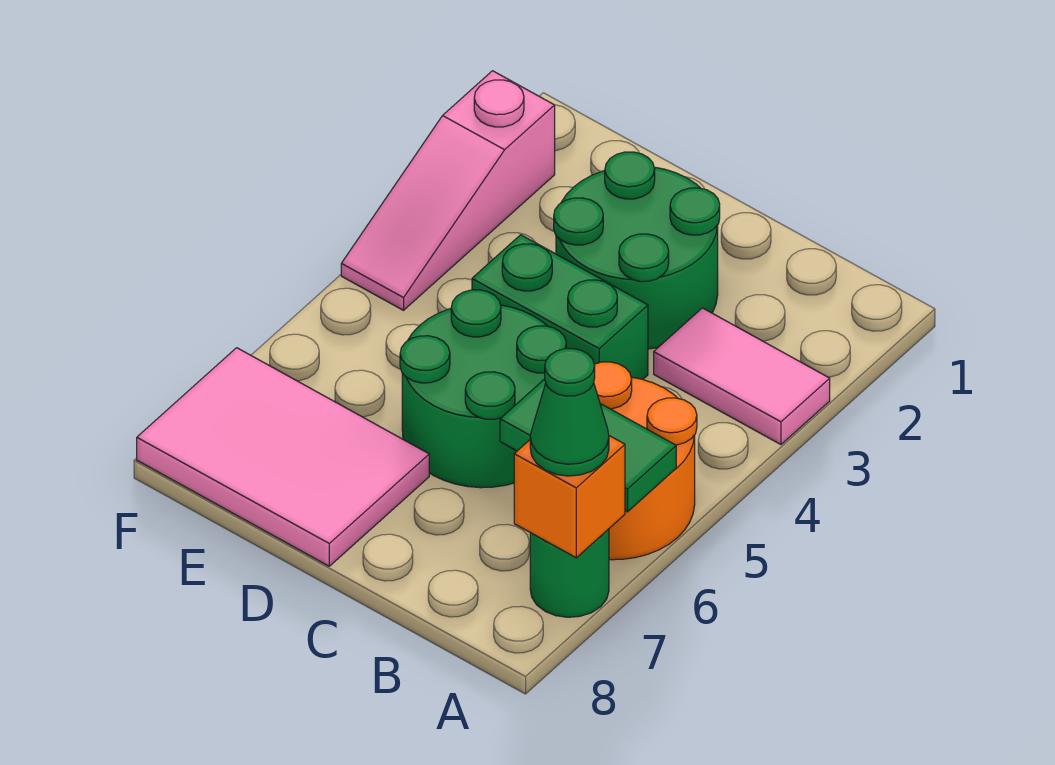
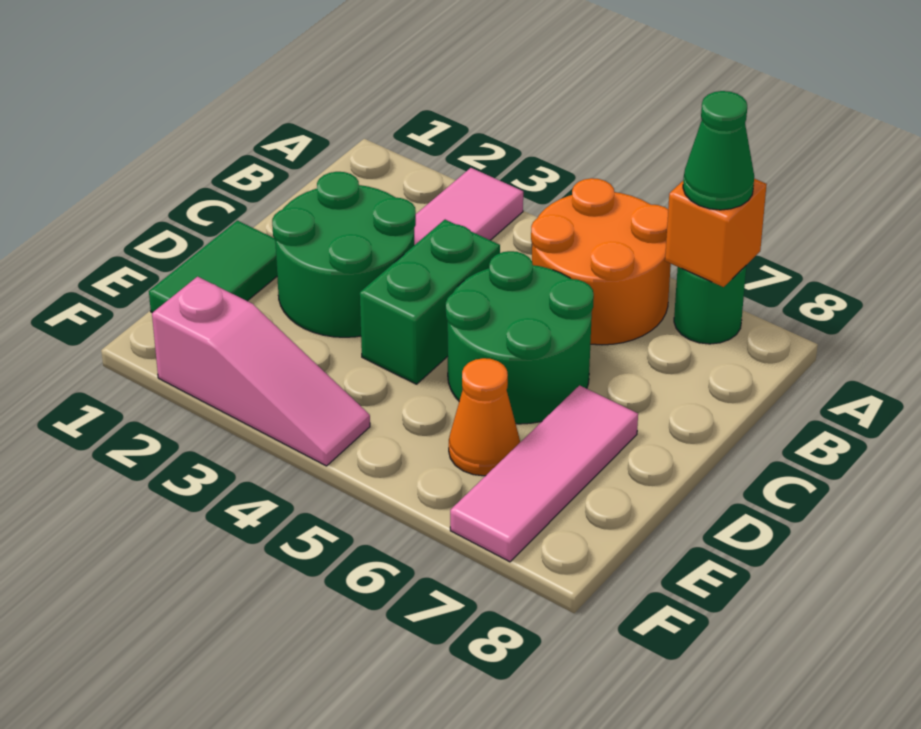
green 1x2 tile [500,379,676,512] -> green 1x2 tile moved to [149,221,277,313]
pink 2x3 tile [137,348,429,566] -> pink 1x3 tile [450,385,638,562]
none -> orange 1x1 cone [449,358,520,476]

